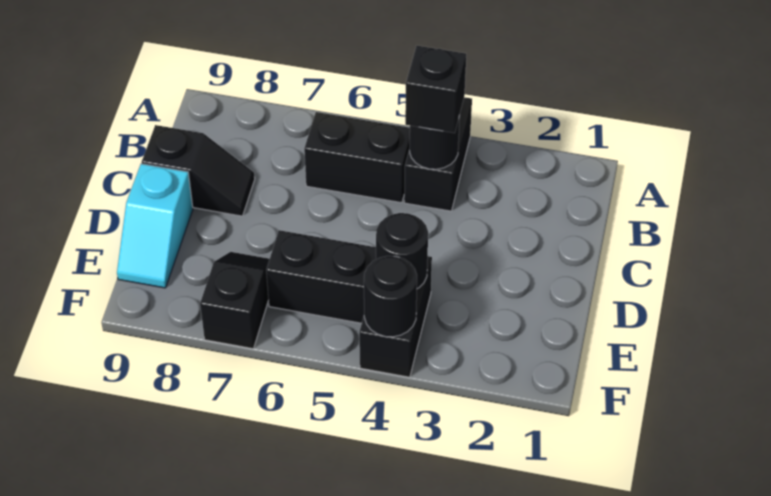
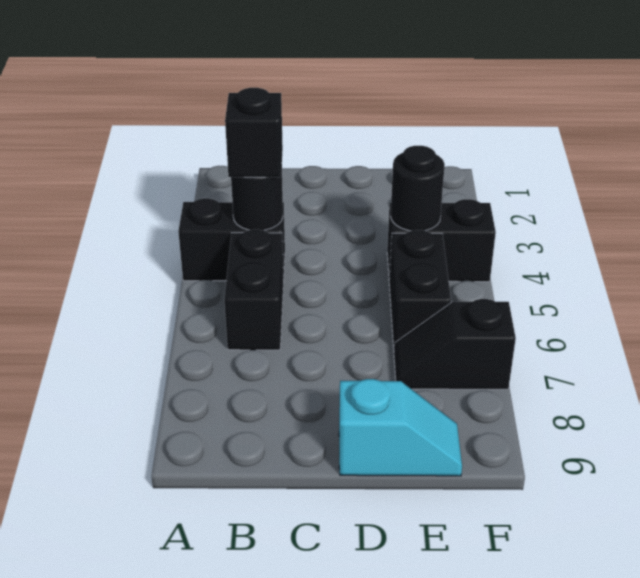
black 1x2 slope [142,125,255,216] -> none
black 1x1 round brick [364,256,417,337] -> none

